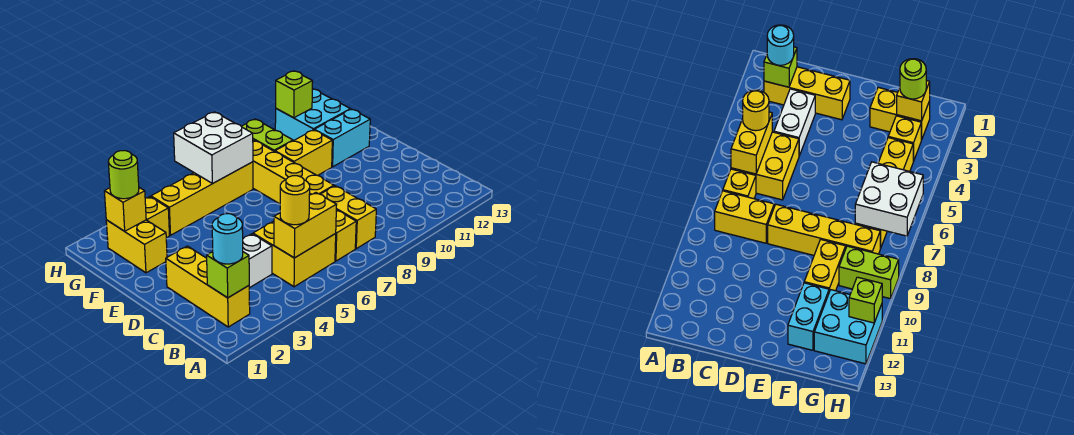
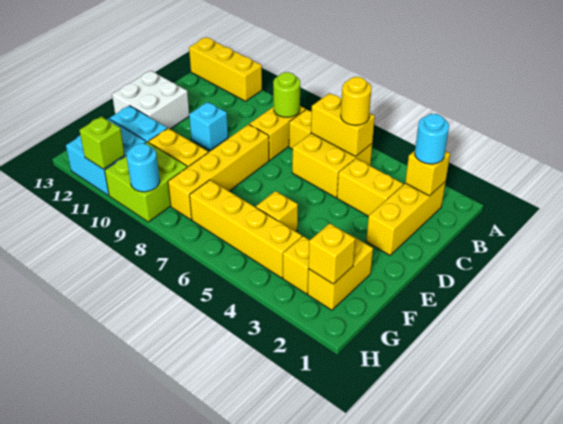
none -> yellow 1x3 brick [189,37,262,101]
lime 1x1 brick [207,252,249,298] -> yellow 1x1 brick [405,151,450,196]
white 1x2 brick [243,234,272,288] -> yellow 1x2 brick [337,159,403,216]
none -> cyan 1x1 brick [189,102,228,150]
none -> yellow 1x1 brick [256,191,298,231]
lime 1x1 round brick [108,151,139,199] -> lime 1x1 round brick moved to [273,72,300,117]
white 2x2 brick [174,112,253,183] -> white 2x2 brick moved to [112,71,189,129]
lime 1x2 brick [241,119,293,152] -> lime 2x2 brick [105,142,187,222]
none -> cyan 1x1 round brick [127,143,160,192]

